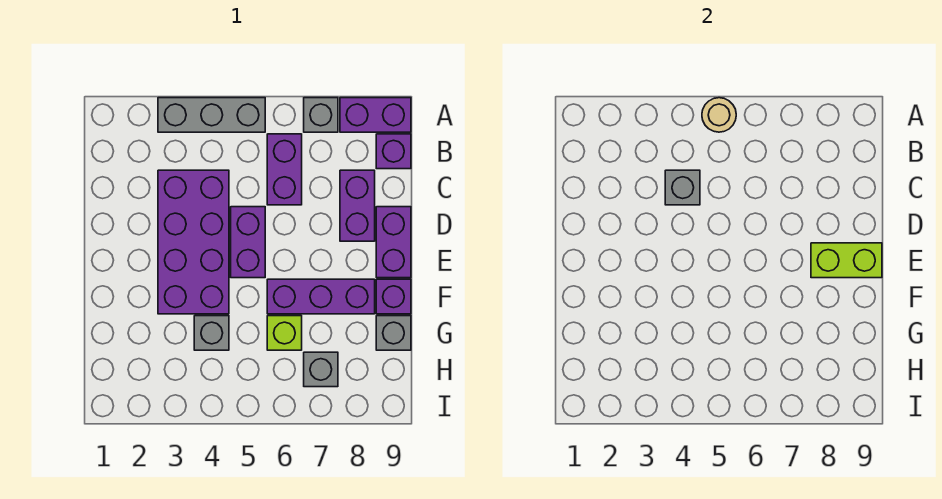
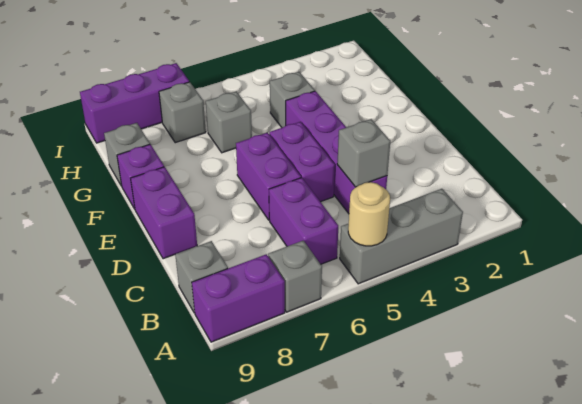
purple 1x1 brick [376,134,411,169] -> grey 1x1 brick [175,241,228,313]
purple 2x4 brick [158,170,229,314] -> purple 1x4 brick [286,91,387,214]
purple 1x2 brick [340,170,375,241] -> purple 1x2 brick moved to [236,133,301,220]
lime 1x2 brick [811,243,882,278] -> none
purple 1x3 brick [267,279,375,314] -> purple 1x3 brick moved to [80,63,189,143]
lime 1x1 brick [267,316,302,350] -> grey 1x1 brick [206,91,252,153]

